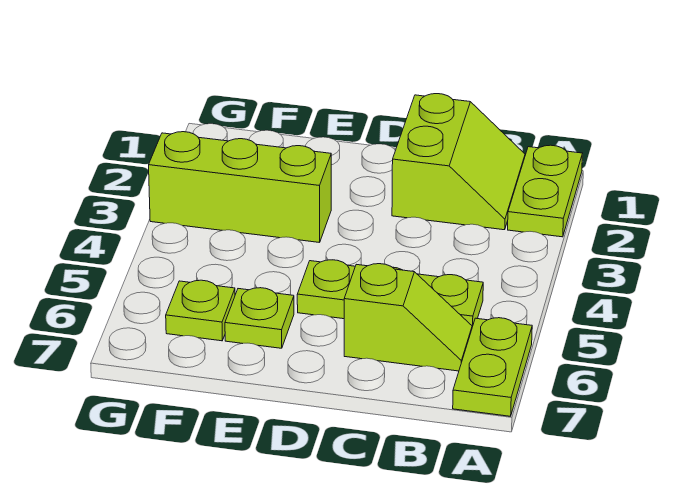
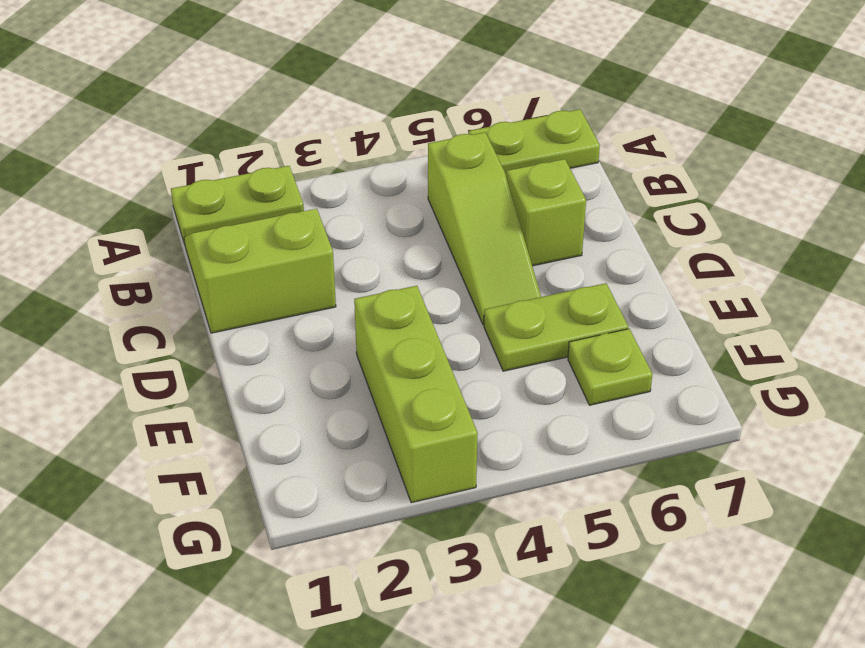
lime 1x3 plate [297,260,483,327] -> lime 1x3 slope [428,132,541,325]
lime 1x1 plate [225,288,294,348] -> lime 1x2 plate [484,283,628,371]

